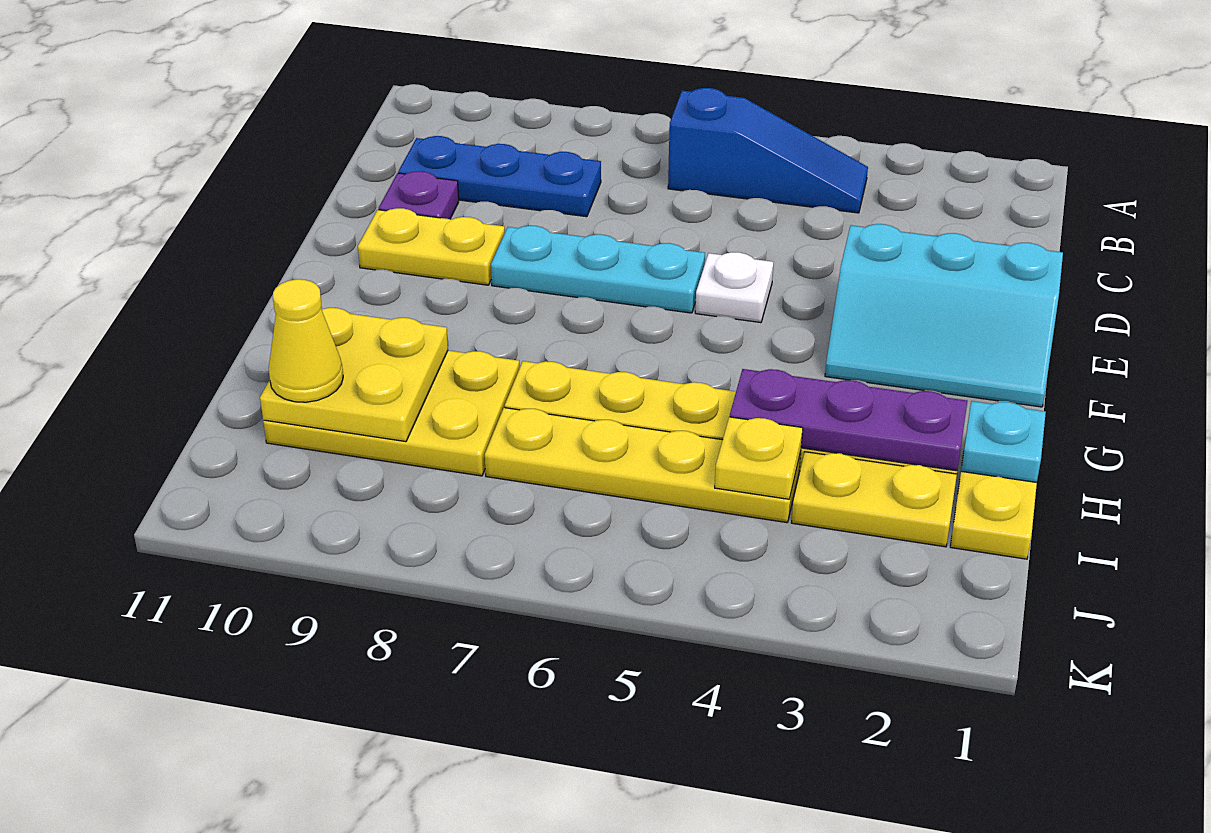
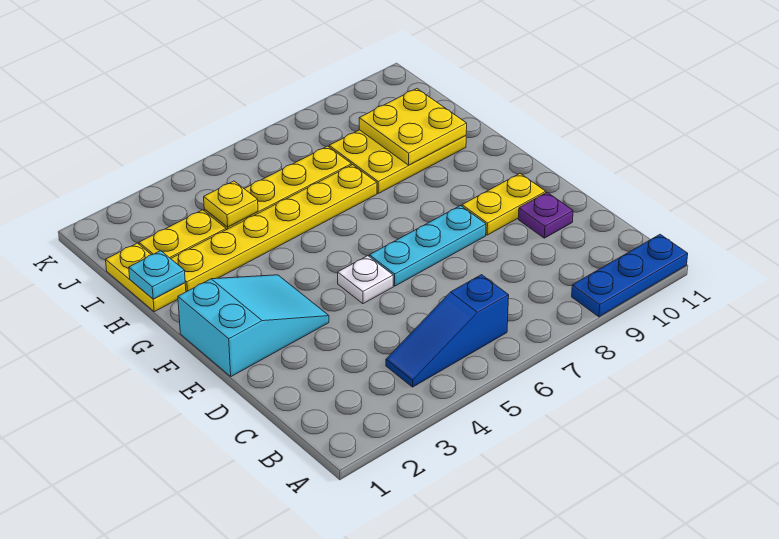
blue 1x3 plate [398,136,601,217] -> blue 1x3 plate moved to [572,234,688,317]
cyan 2x3 slope [825,224,1063,407] -> cyan 2x3 slope turned to [178,275,329,376]
purple 1x3 plate [730,369,967,471] -> none
yellow 1x1 cone [269,279,343,402] -> none

